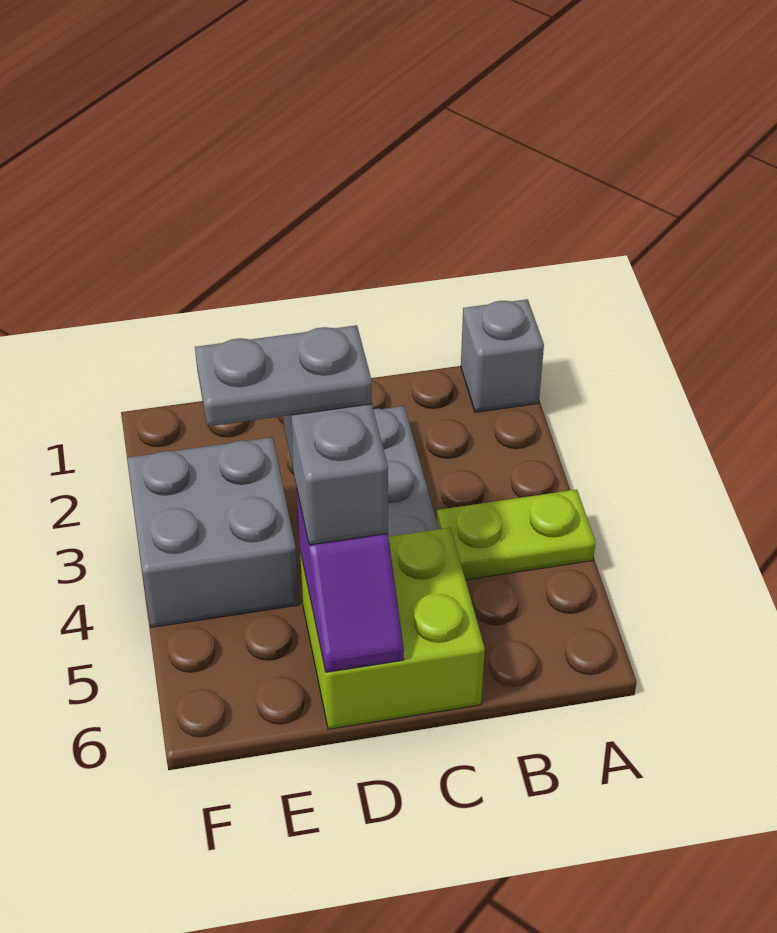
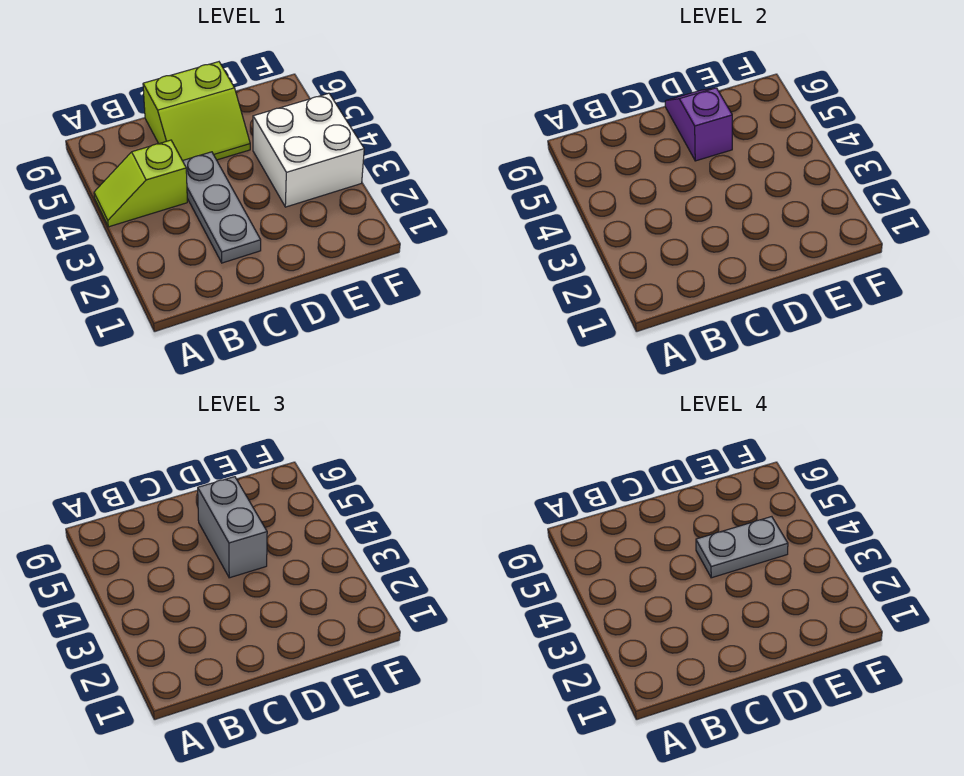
grey 1x1 brick [461,299,544,412] -> none
lime 1x2 plate [437,490,596,580] -> lime 1x2 slope [94,140,187,227]
lime 2x2 brick [300,528,485,729] -> lime 2x2 slope [143,62,250,161]
grey 2x2 brick [127,437,299,627] -> white 2x2 brick [253,93,364,207]

